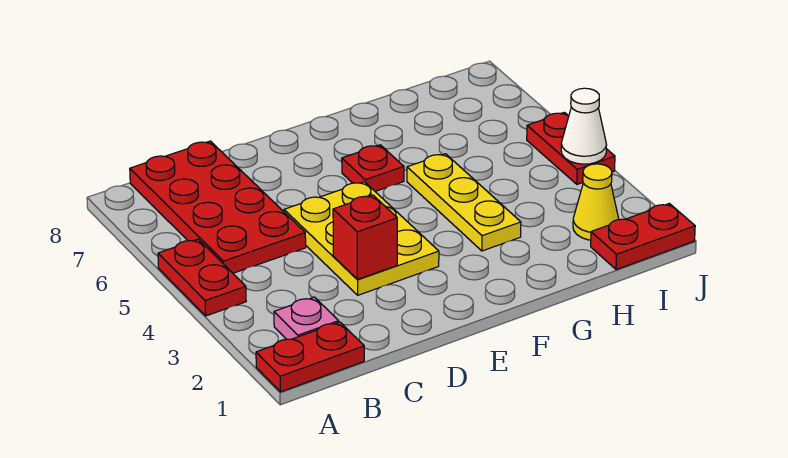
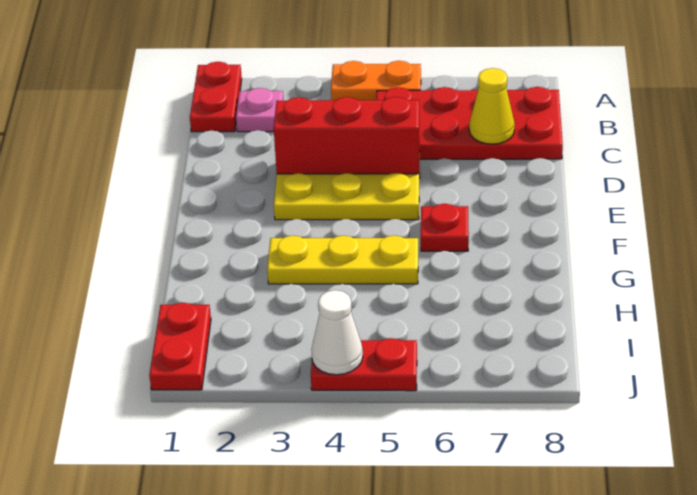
red 1x2 plate [158,239,246,316] -> orange 1x2 plate [331,61,421,100]
red 1x1 brick [333,195,397,279] -> red 1x3 brick [274,97,420,174]
yellow 1x1 cone [573,164,619,240] -> yellow 1x1 cone moved to [469,68,515,144]

